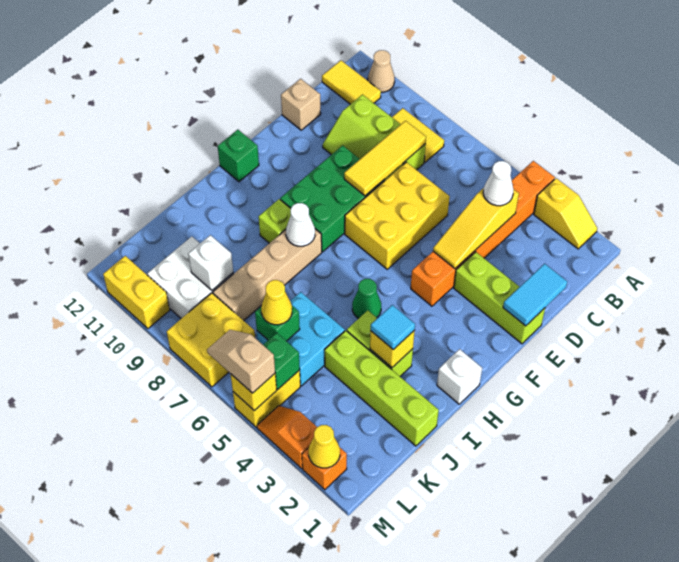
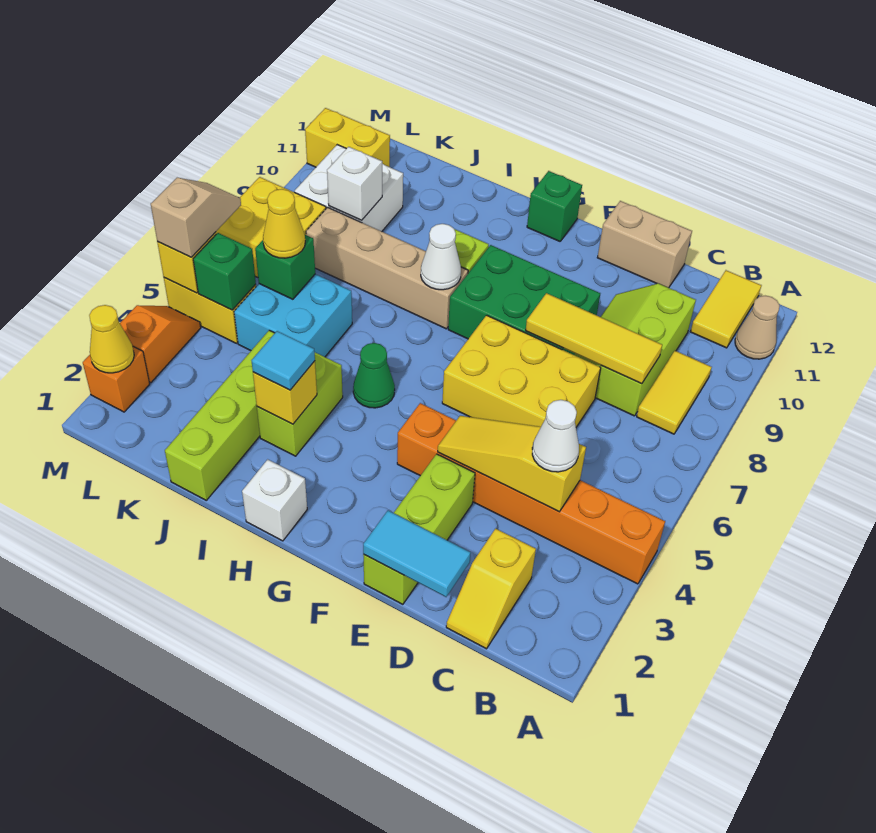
yellow 1x2 slope [534,178,597,249] -> yellow 1x2 slope moved to [446,529,536,649]
tan 1x1 brick [281,79,321,130] -> tan 1x2 brick [597,201,692,288]
yellow 1x2 brick [103,256,170,328] -> yellow 1x2 brick turned to [305,108,390,167]

